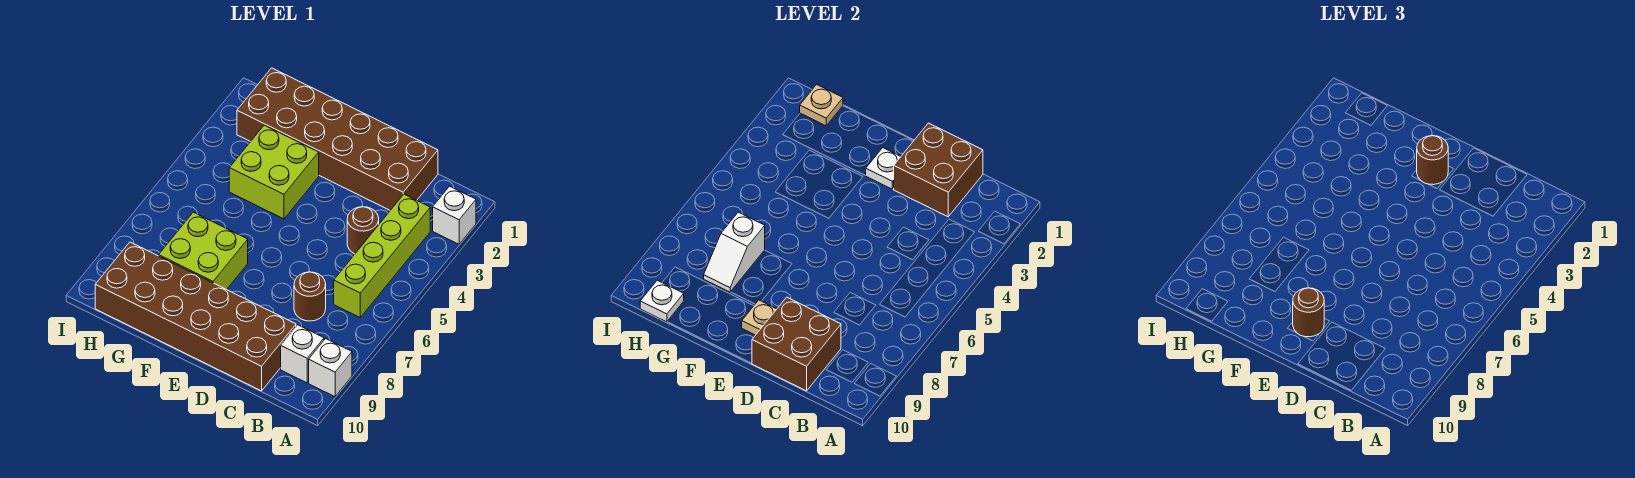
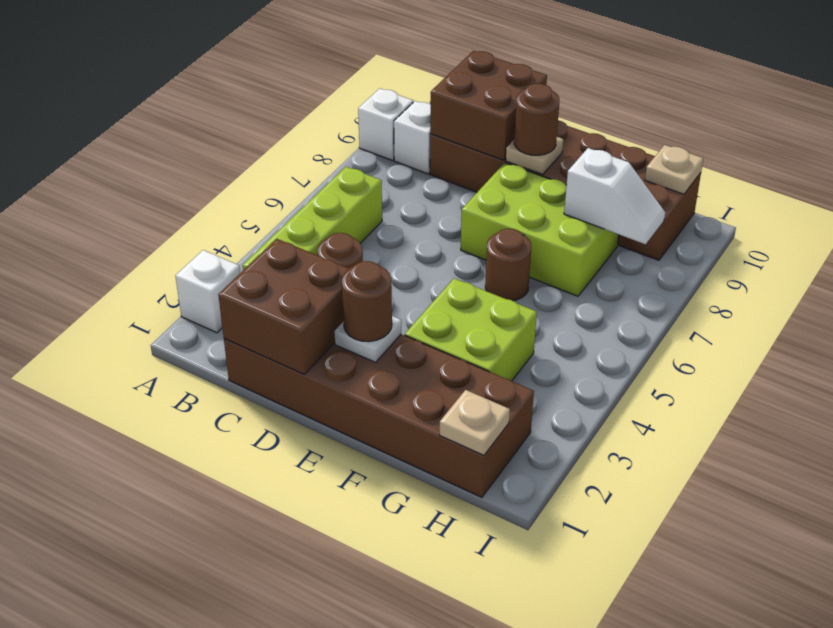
brown 1x1 round brick [294,272,326,321] -> brown 1x1 round brick moved to [485,229,531,301]
lime 2x2 brick [159,212,248,290] -> lime 2x3 brick [461,163,619,296]
white 1x2 slope [704,212,765,292] -> white 1x2 slope turned to [564,148,665,244]
white 1x1 plate [640,280,684,322] -> tan 1x1 plate [645,145,703,194]

